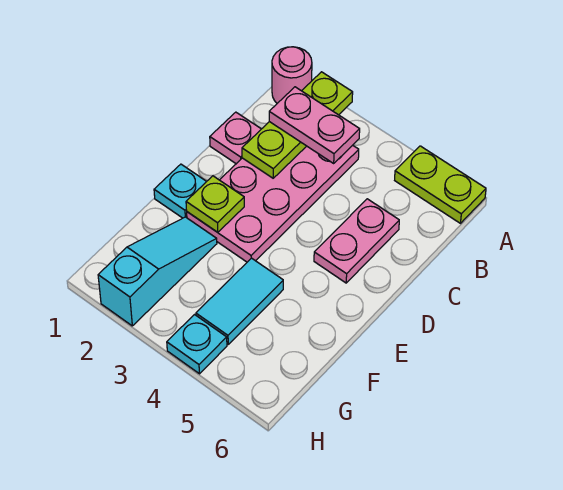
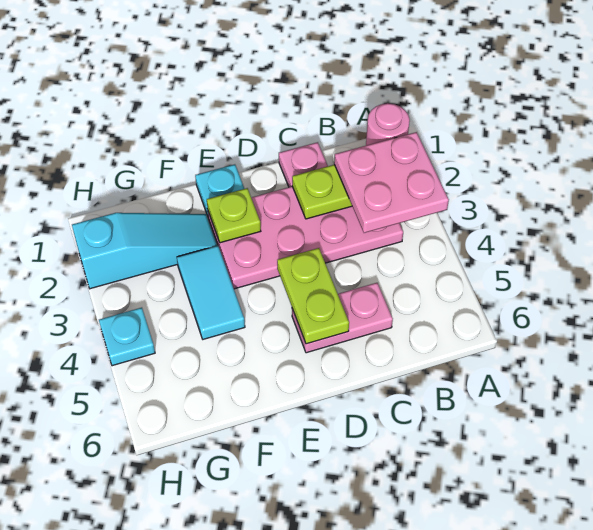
lime 1x2 plate [395,146,486,223] -> lime 1x2 plate moved to [277,248,349,344]
pink 1x2 plate [269,87,360,163] -> pink 2x2 plate [334,132,449,233]
cyan 1x2 tile [196,258,283,344] -> cyan 1x2 tile turned to [177,246,245,339]

